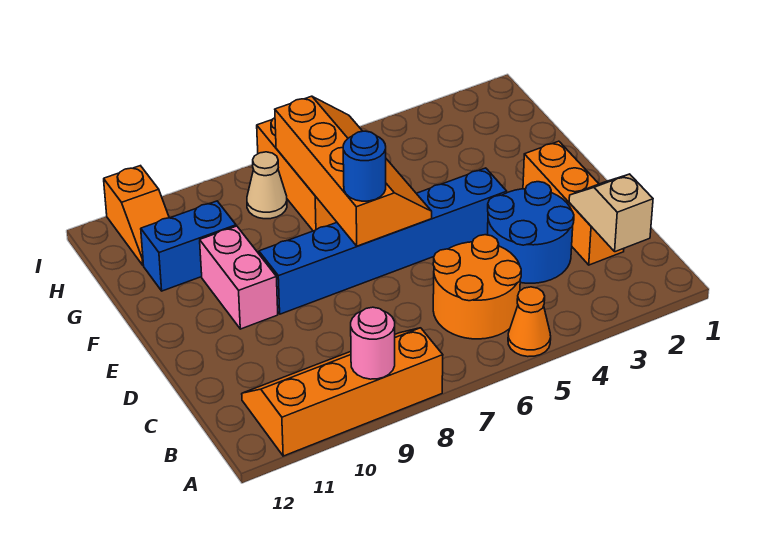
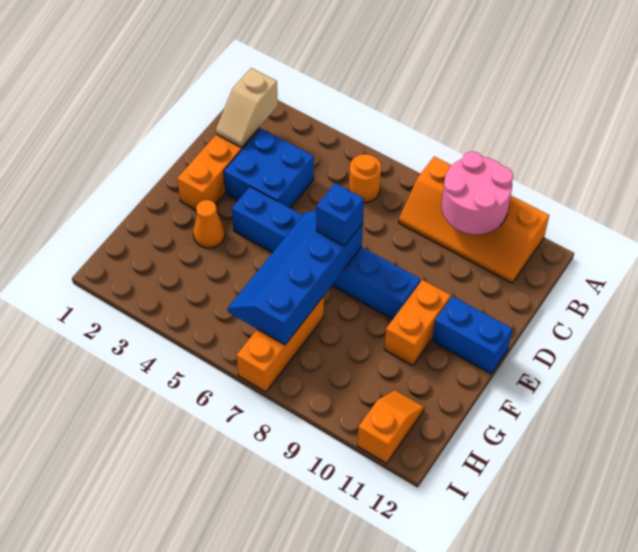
orange 1x1 cone [508,287,551,357] -> orange 1x1 cone moved to [193,200,225,248]
pink 1x1 round brick [351,307,395,379] -> pink 2x2 round brick [442,151,513,234]
orange 2x2 round brick [433,235,521,339] -> orange 1x1 round brick [349,154,381,203]
blue 2x2 round brick [487,182,574,283] -> blue 2x2 brick [224,128,314,208]
orange 2x4 slope [275,96,432,246] -> blue 2x4 slope [227,211,363,345]
blue 1x1 round brick [343,131,386,201] -> blue 1x1 brick [316,183,364,246]
pink 1x2 brick [200,226,278,329] -> orange 1x2 brick [384,280,451,366]
blue 1x2 brick [141,201,236,291] -> blue 1x2 brick moved to [432,296,512,374]
tan 1x1 cone [247,152,287,219] -> none

